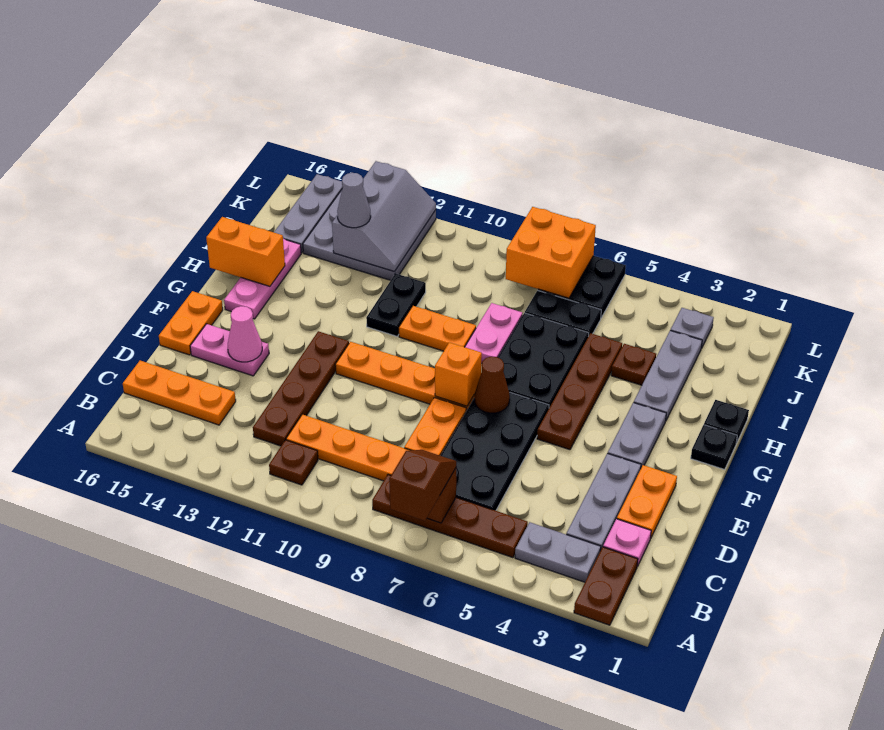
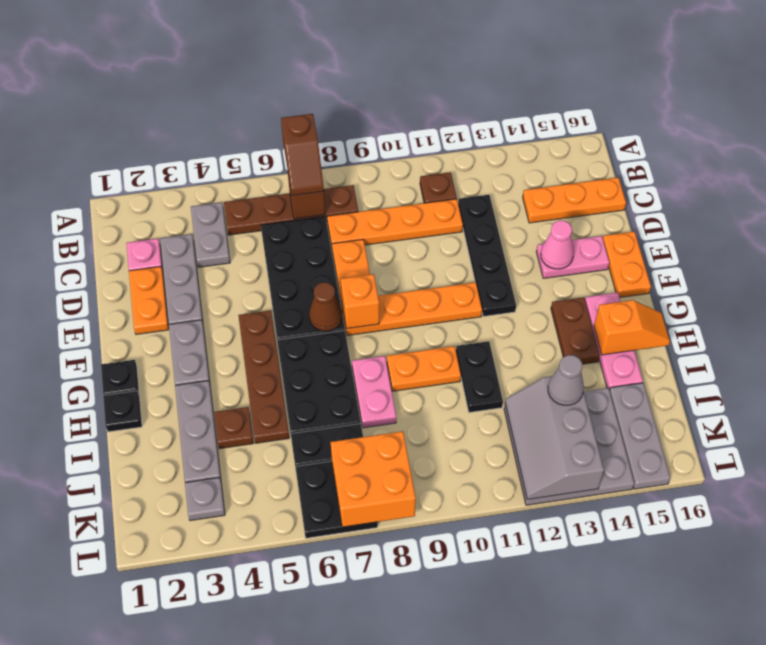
brown 1x2 plate [574,547,638,625] -> brown 1x2 plate moved to [551,297,600,364]
grey 1x2 plate [515,522,601,582] -> grey 1x2 plate turned to [191,202,230,267]
brown 1x4 plate [253,331,349,446] -> black 1x4 plate [458,195,516,317]
orange 1x2 brick [206,217,285,286] -> orange 1x2 slope [594,300,670,355]

